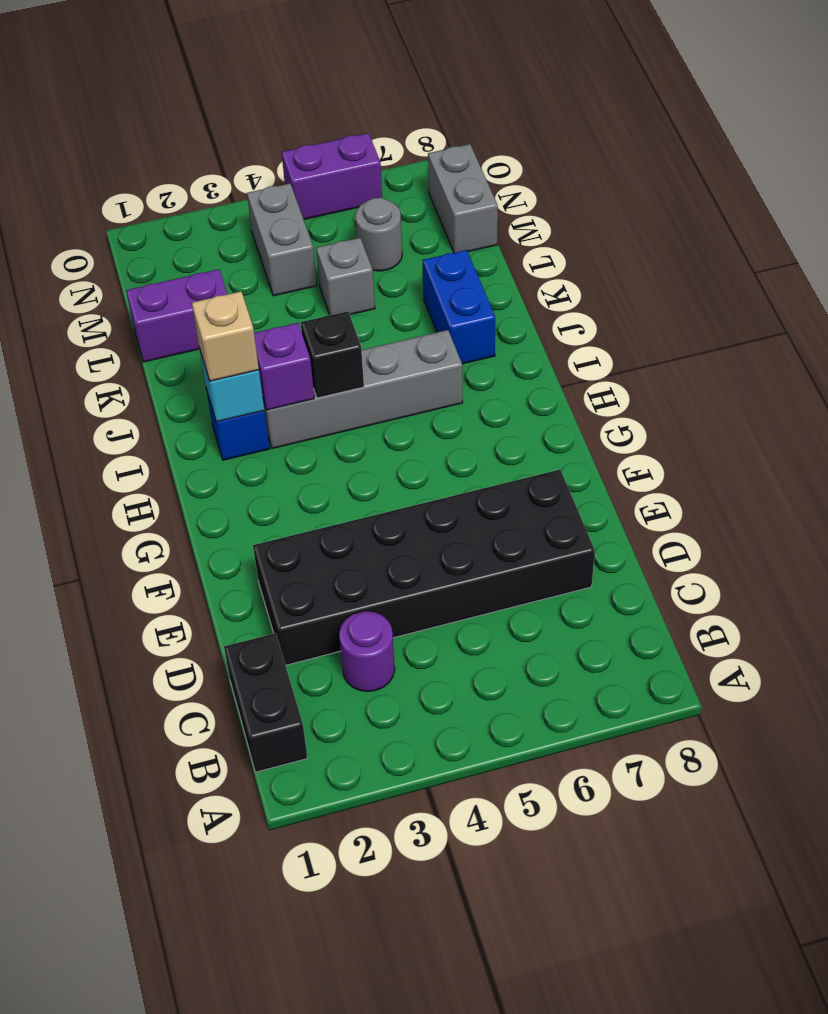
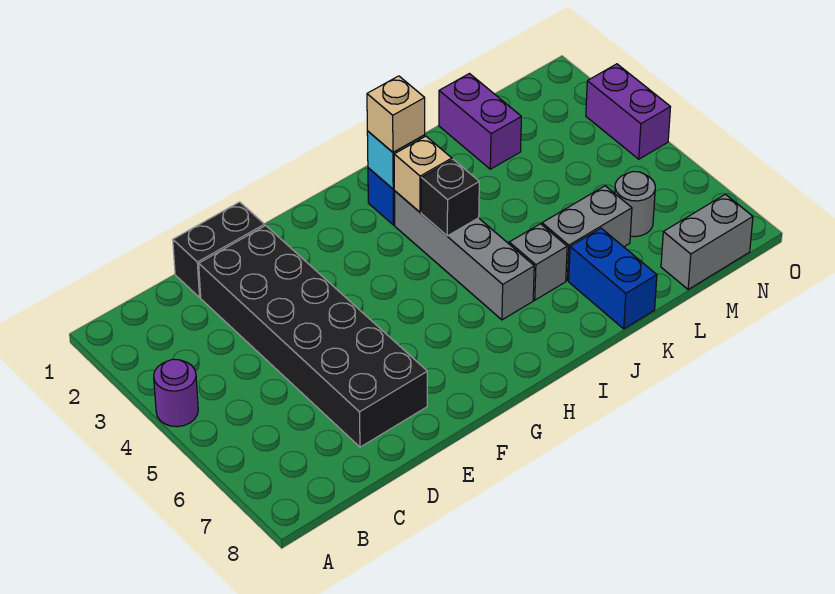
black 1x2 brick [224,633,308,772] -> black 1x2 brick moved to [173,202,265,297]
purple 1x1 round brick [339,611,395,692] -> purple 1x1 round brick moved to [154,359,198,427]
purple 1x1 brick [254,323,314,410] -> tan 1x1 brick [394,136,452,212]
blue 1x2 brick [422,250,495,364] -> blue 1x2 brick turned to [569,228,657,329]
grey 1x1 brick [316,238,375,315] -> grey 1x1 brick moved to [509,224,567,300]
grey 1x2 brick [247,183,317,296] -> grey 1x2 brick moved to [542,186,632,281]
purple 1x2 brick [282,133,382,219] -> purple 1x2 brick moved to [586,64,670,159]

